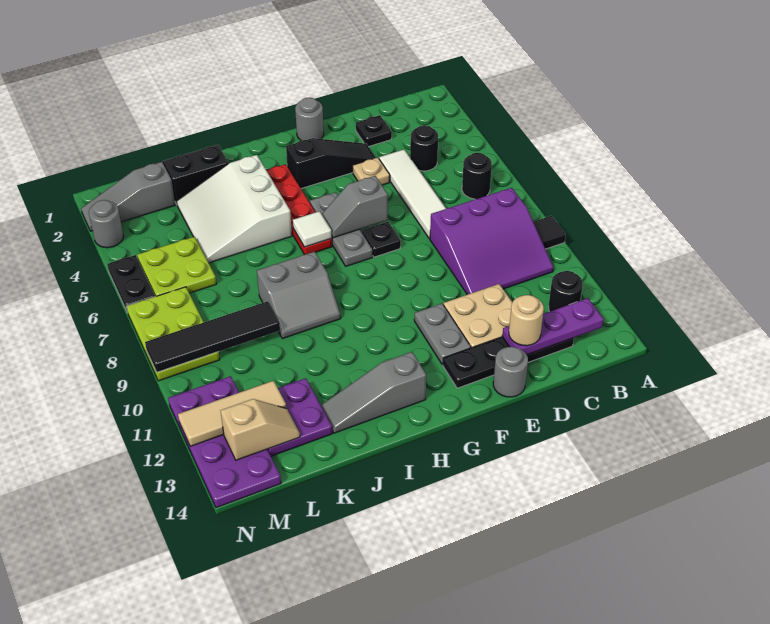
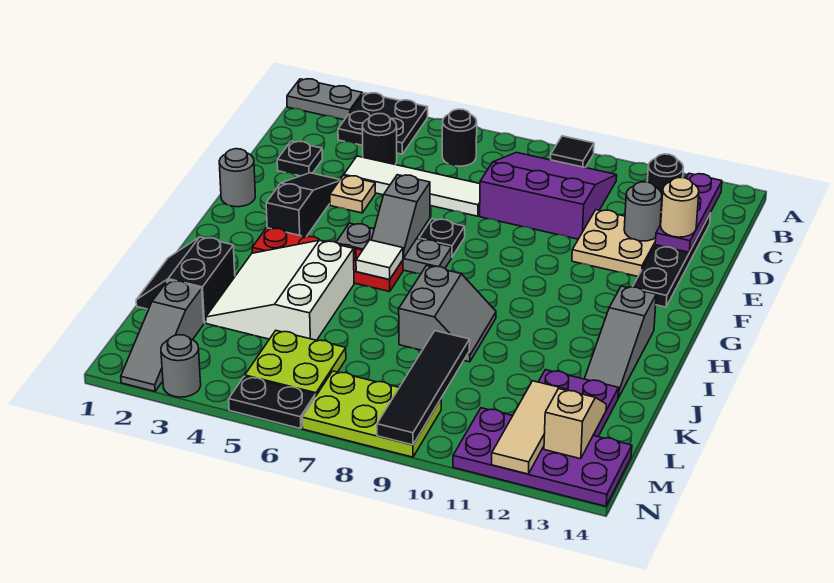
none -> black 2x2 plate [338,93,428,154]
purple 3x3 slope [430,188,554,295] -> purple 3x3 slope turned to [480,152,617,239]
grey 1x1 round brick [493,347,528,397] -> grey 1x1 round brick moved to [624,182,662,241]
grey 1x2 plate [414,304,471,365] -> grey 1x2 plate moved to [287,79,363,120]
white 3x3 slope [177,155,292,263] -> white 3x3 slope turned to [206,240,354,340]

